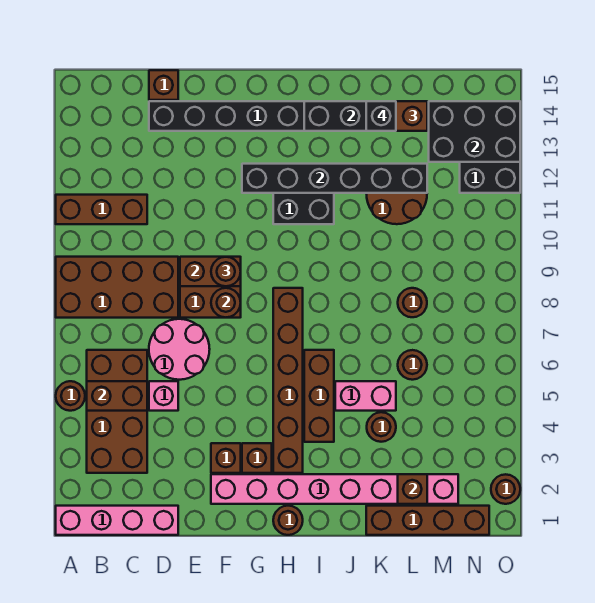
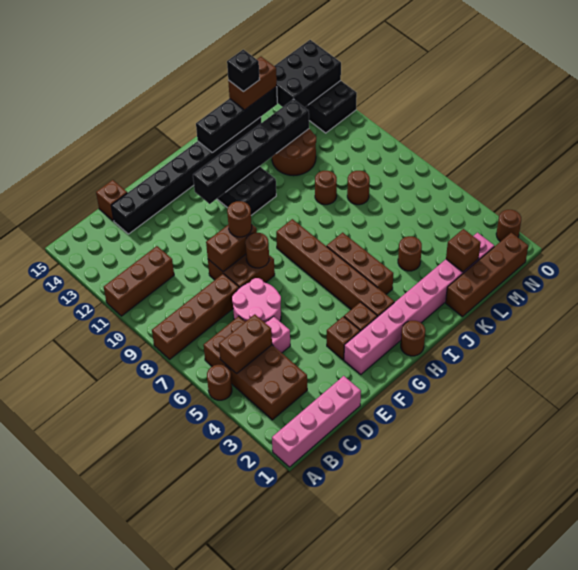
brown 2x4 brick [56,257,178,318] -> brown 1x4 brick [152,274,239,359]
pink 1x2 brick [335,381,396,411] -> none
brown 1x1 round brick [398,350,427,380] -> brown 1x1 round brick moved to [315,171,337,205]

